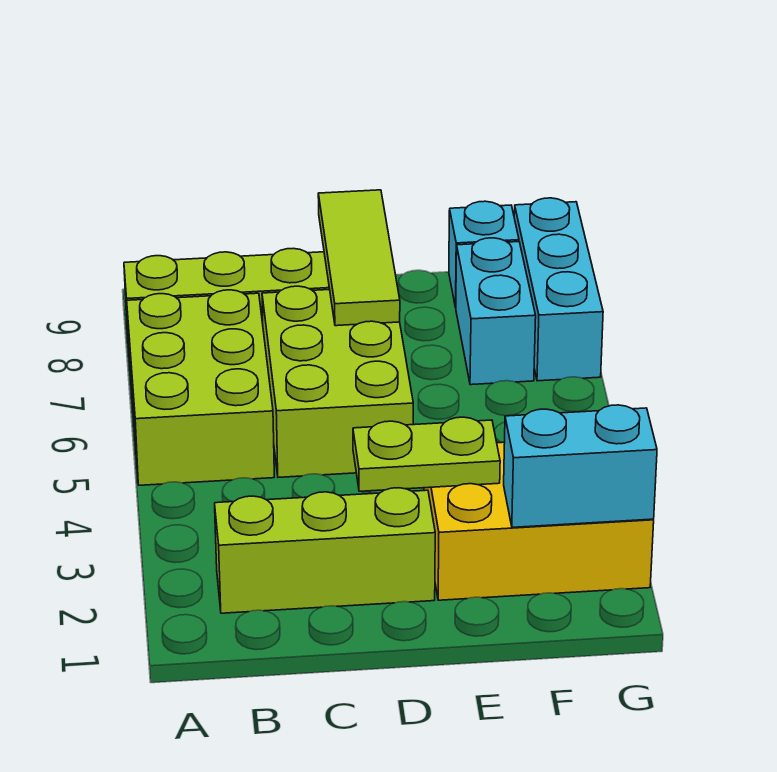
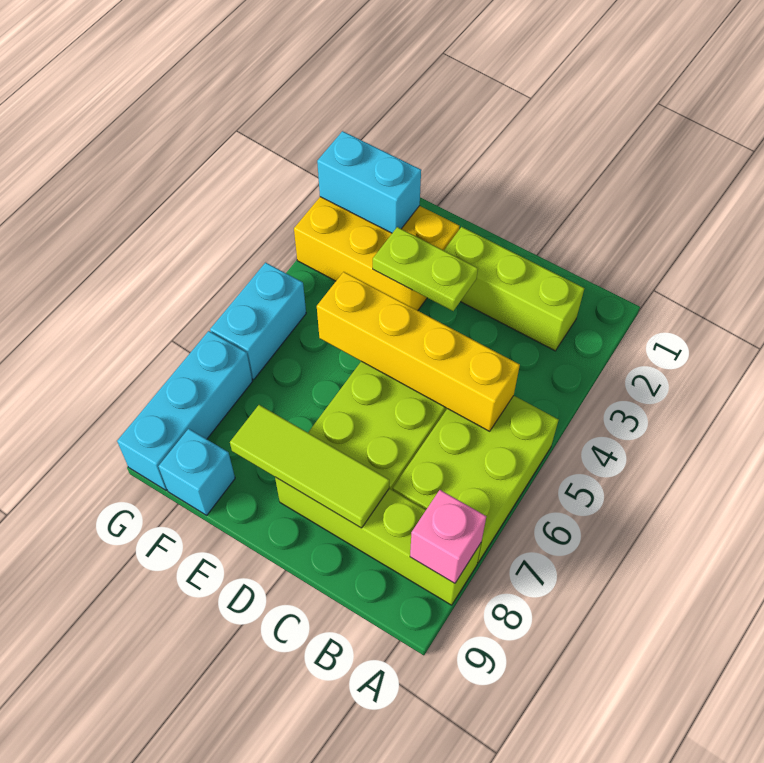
none -> pink 1x1 brick [410,490,486,583]
none -> yellow 1x4 brick [317,272,520,431]
lime 1x3 tile [318,190,400,326] -> lime 1x3 tile turned to [230,405,389,528]
cyan 1x2 brick [456,238,536,385] -> cyan 1x2 brick moved to [210,263,306,379]

